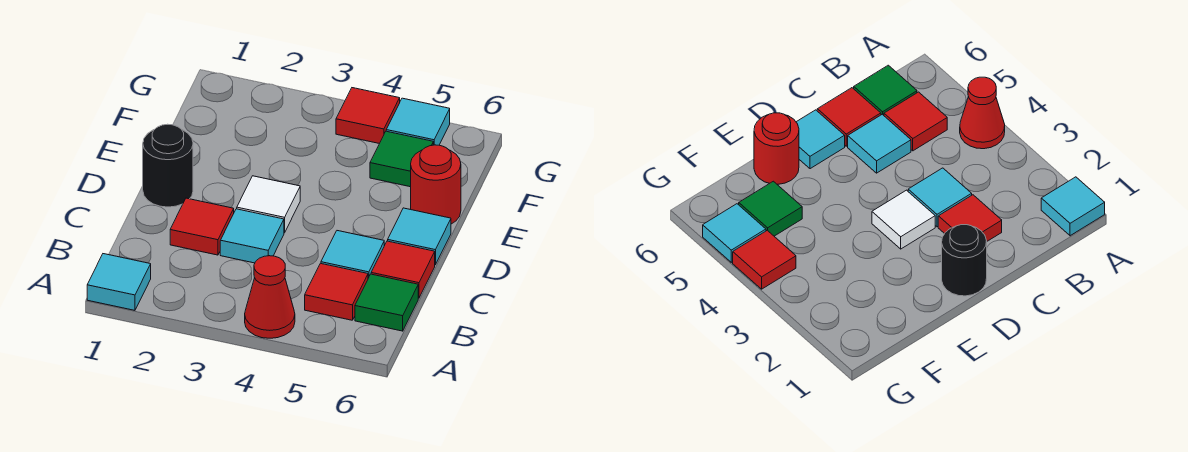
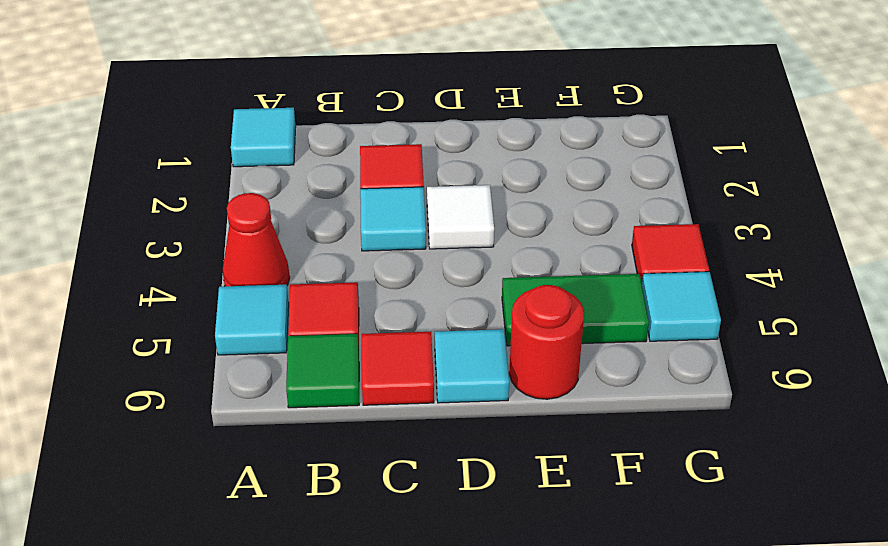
cyan 1x1 tile [321,231,384,278] -> cyan 1x1 tile moved to [215,285,289,355]
black 1x1 round brick [143,124,193,207] -> none
green 1x1 tile [370,131,433,187] -> green 1x2 tile [502,274,649,346]

